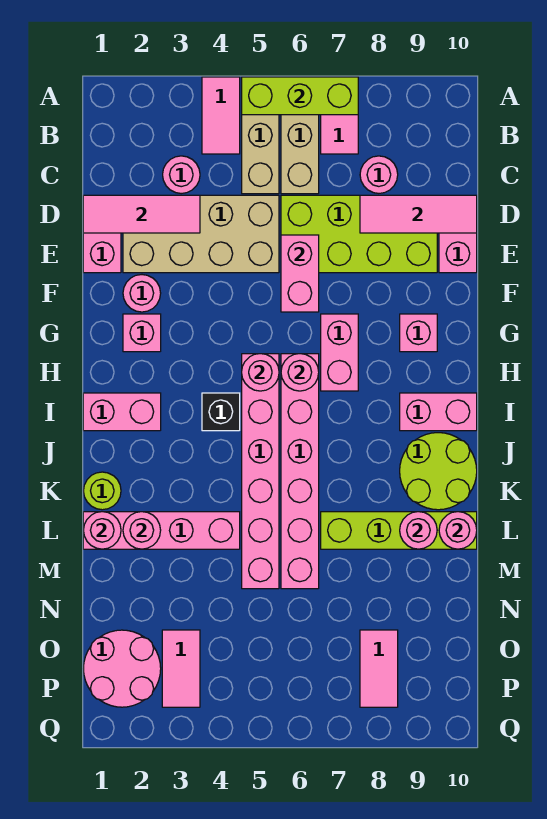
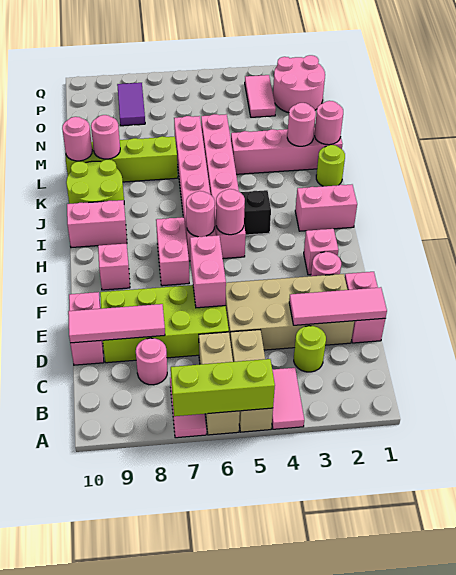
pink 1x1 round brick [163,156,200,194] -> lime 1x1 round brick [294,326,326,372]
pink 1x2 tile [360,630,398,707] -> purple 1x2 tile [117,83,145,126]

